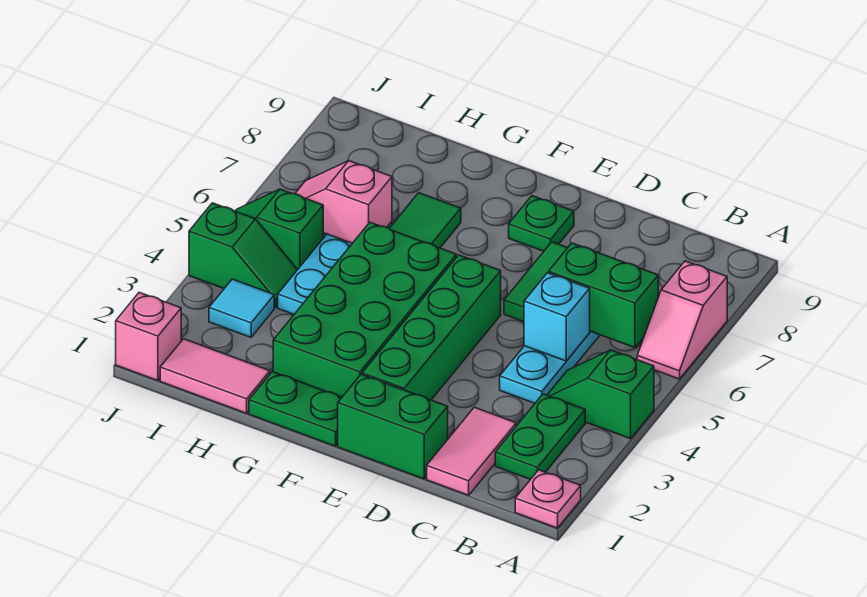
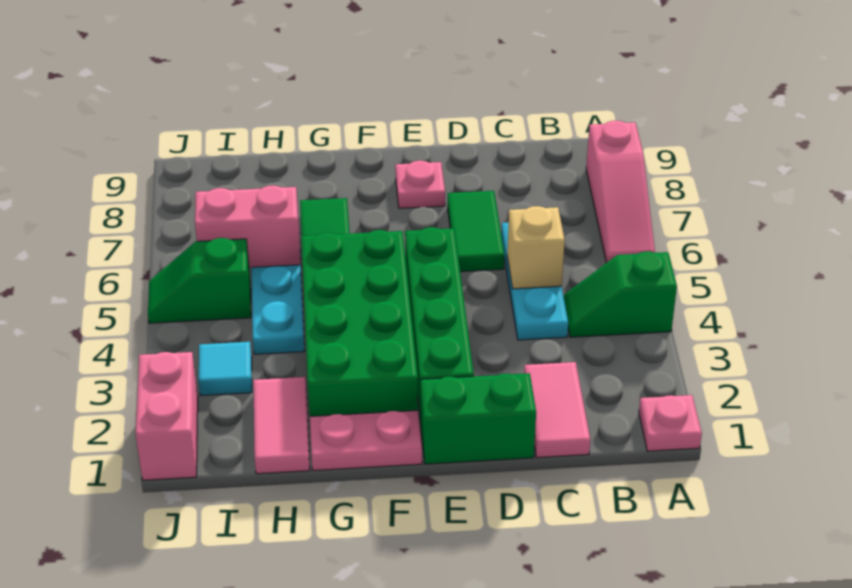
pink 1x2 slope [637,261,727,379] -> pink 1x3 slope [586,121,655,263]
green 1x2 plate [495,394,585,480] -> none
green 1x2 brick [549,243,658,348] -> none
cyan 1x1 brick [524,273,590,361] -> tan 1x1 brick [507,206,565,289]
green 1x1 plate [509,196,574,251] -> pink 1x1 plate [395,161,445,208]
green 1x2 plate [249,372,342,446] -> pink 1x2 plate [310,410,422,471]
pink 1x2 tile [160,339,270,413] -> pink 1x2 tile turned to [253,377,310,474]
pink 1x2 slope [295,161,392,243] -> pink 1x2 brick [195,185,300,267]
green 1x2 slope [189,203,298,308] -> none
pink 1x1 brick [116,292,181,381] -> pink 1x2 brick [136,352,198,480]

